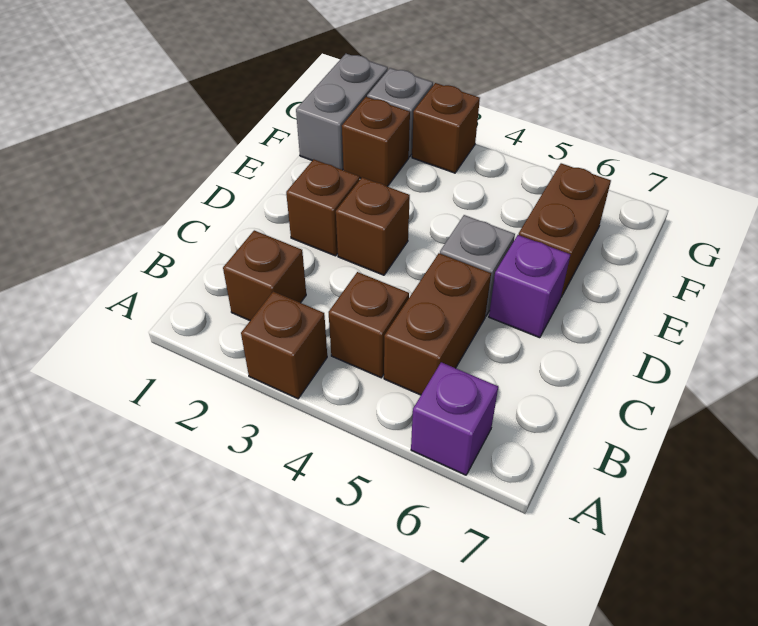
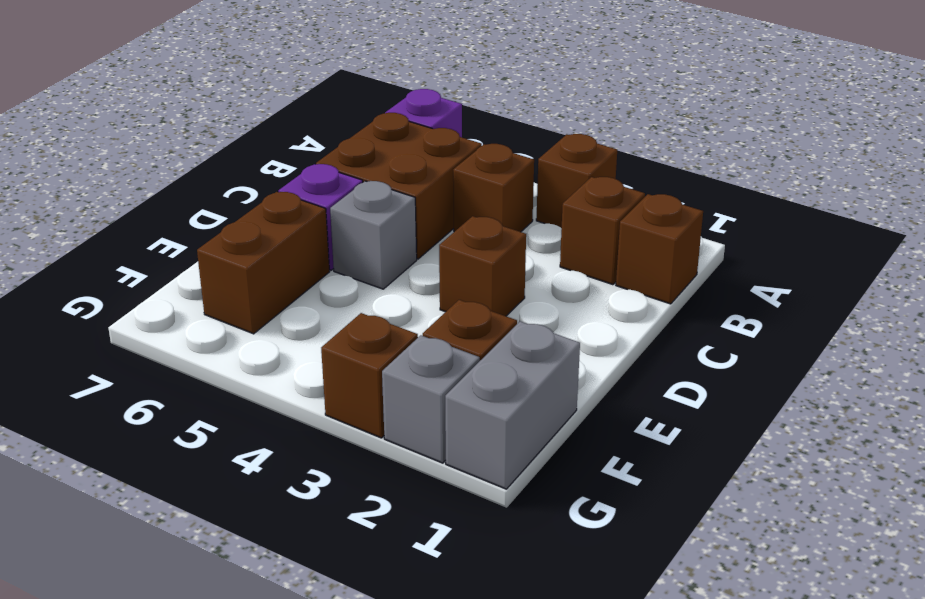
brown 1x2 brick [384,253,491,395] -> brown 2x2 brick [316,113,482,259]
brown 1x1 brick [286,159,360,256] -> brown 1x1 brick moved to [616,194,703,304]

